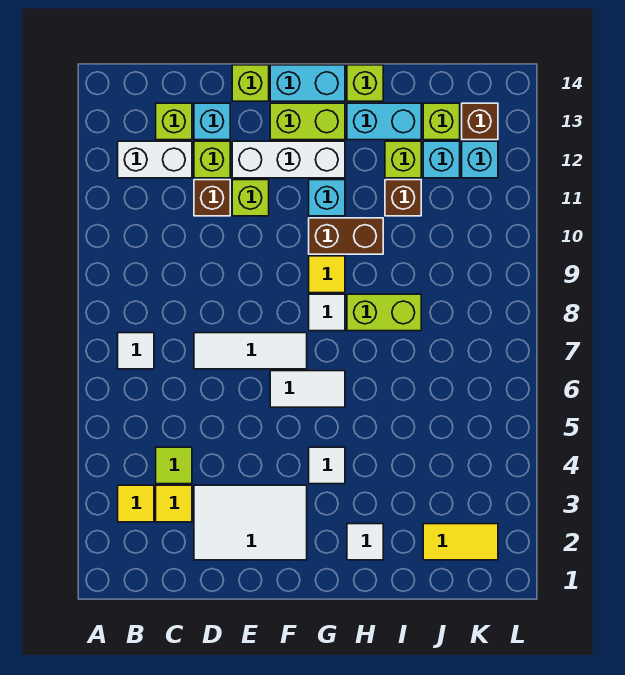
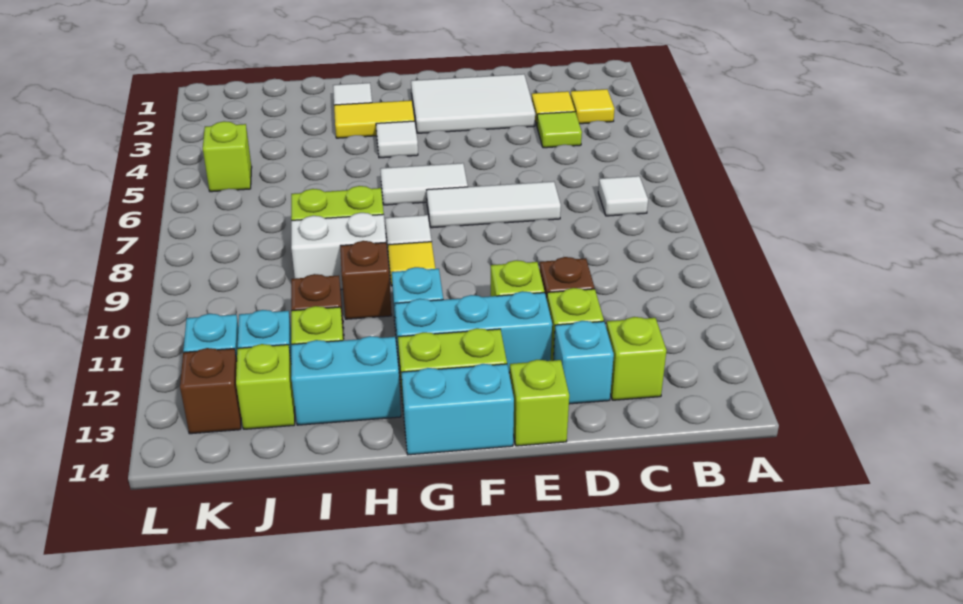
white 1x2 brick [118,141,192,178] -> white 1x2 brick moved to [291,213,386,289]
white 1x3 brick [232,141,345,178] -> cyan 1x3 brick [395,291,552,373]
brown 1x2 brick [309,218,383,254] -> brown 1x1 brick [340,241,392,319]
lime 1x1 brick [347,65,383,101] -> lime 1x1 brick moved to [203,121,252,192]
yellow 1x2 tile [423,524,498,560] -> yellow 1x2 tile moved to [334,100,415,138]

